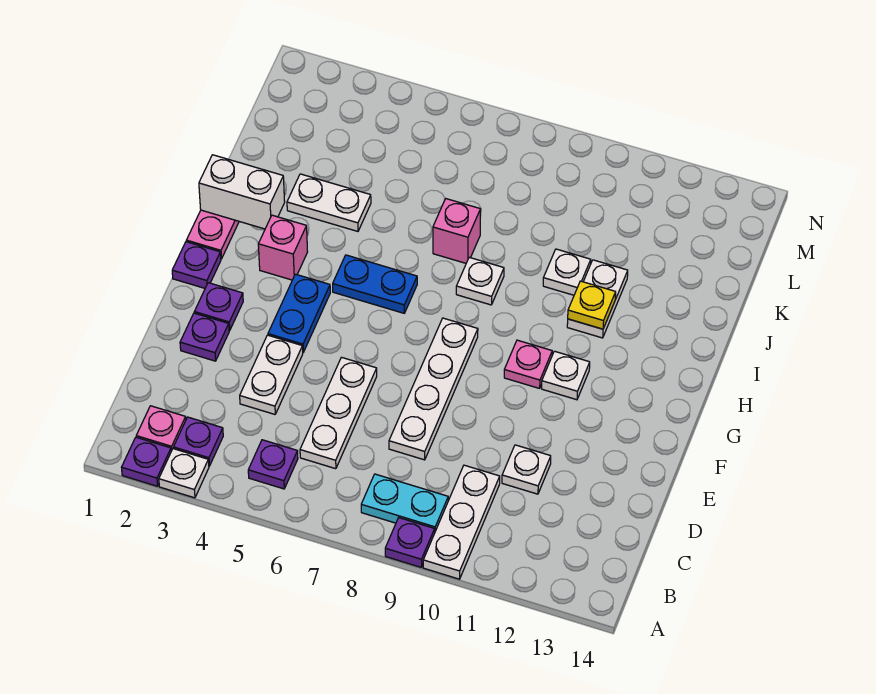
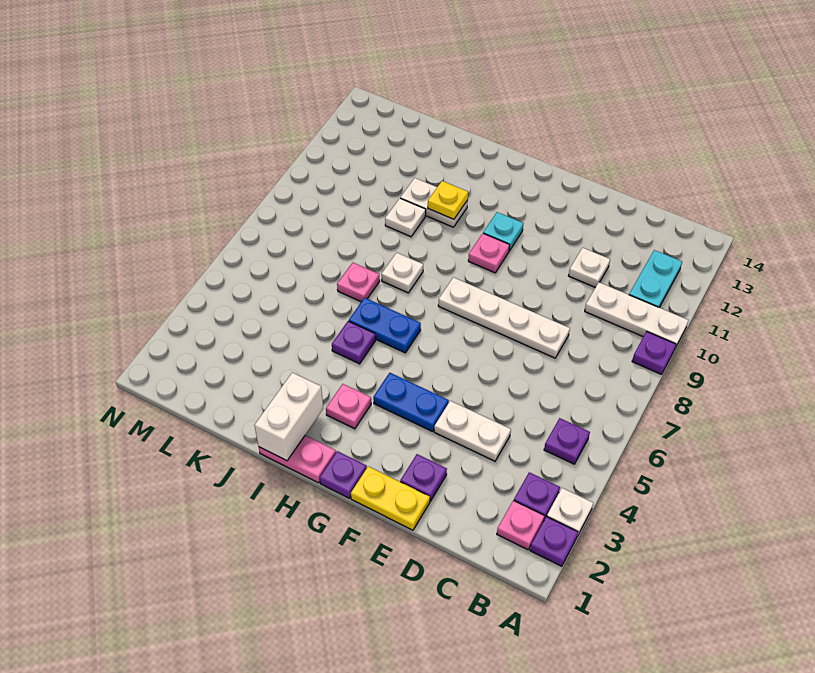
cyan 1x2 plate [361,474,448,531] -> cyan 1x2 plate moved to [629,250,682,307]
white 1x3 plate [300,357,377,469] -> none
none -> yellow 1x2 plate [351,466,430,530]
purple 1x1 plate [194,283,243,330] -> purple 1x1 plate moved to [332,321,376,364]
white 1x1 plate [542,351,590,400] -> cyan 1x1 plate [483,212,524,251]
pink 1x1 brick [258,215,308,280] -> pink 1x1 plate [326,384,371,429]
blue 1x2 plate [333,255,417,313] -> blue 1x2 plate turned to [349,298,421,353]
white 1x2 plate [287,174,371,231] -> none
pink 1x1 brick [433,199,481,263] -> pink 1x1 plate [337,263,380,302]

